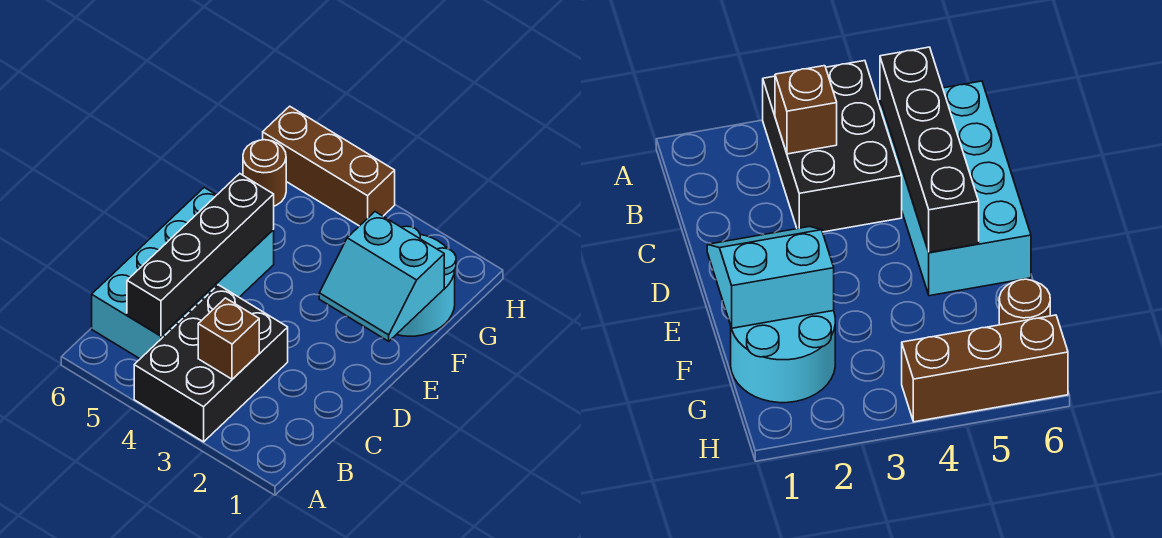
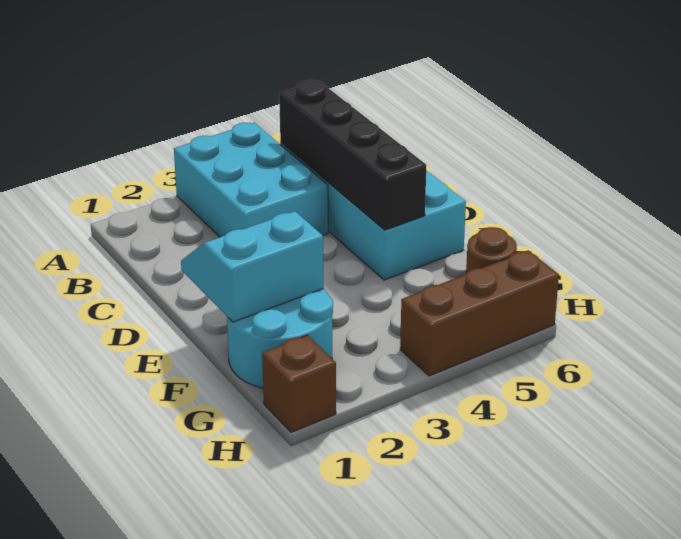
black 2x3 brick [134,285,288,442] -> cyan 2x3 brick [174,123,328,237]
brown 1x1 brick [198,298,259,379] -> brown 1x1 brick moved to [262,335,336,432]

